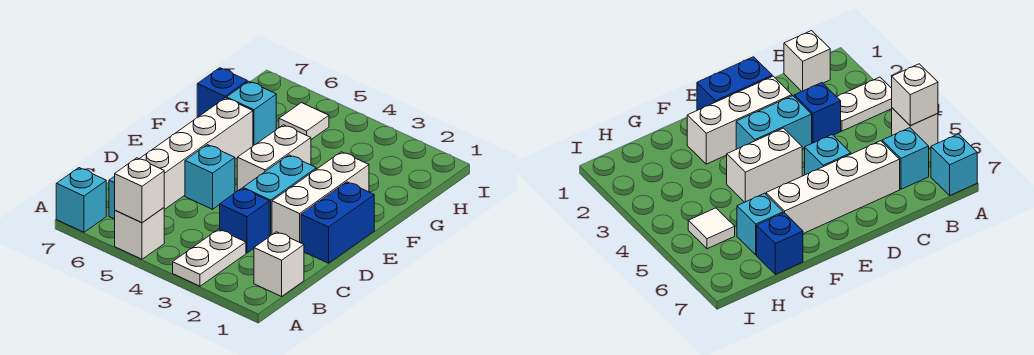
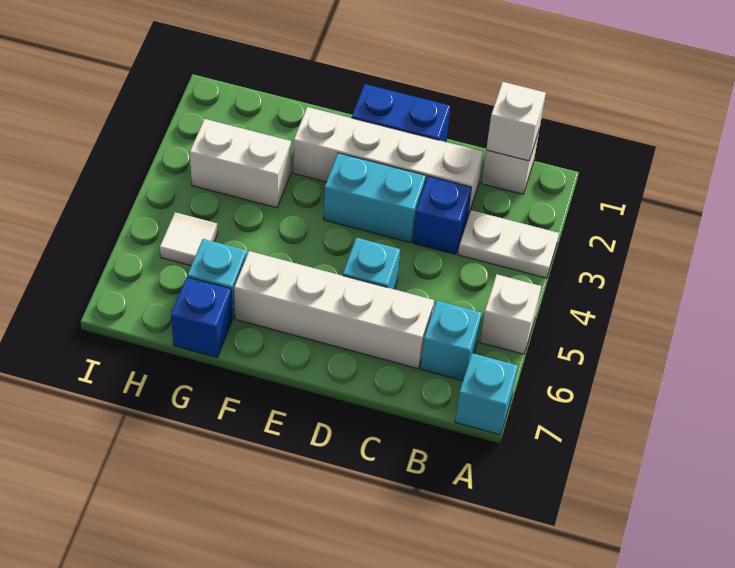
white 1x1 brick [115,158,164,223] -> white 1x1 brick moved to [486,82,546,161]
white 1x3 brick [272,152,369,243] -> white 1x4 brick [293,107,483,216]
white 1x2 brick [237,125,311,191] -> white 1x2 brick moved to [190,119,291,208]

